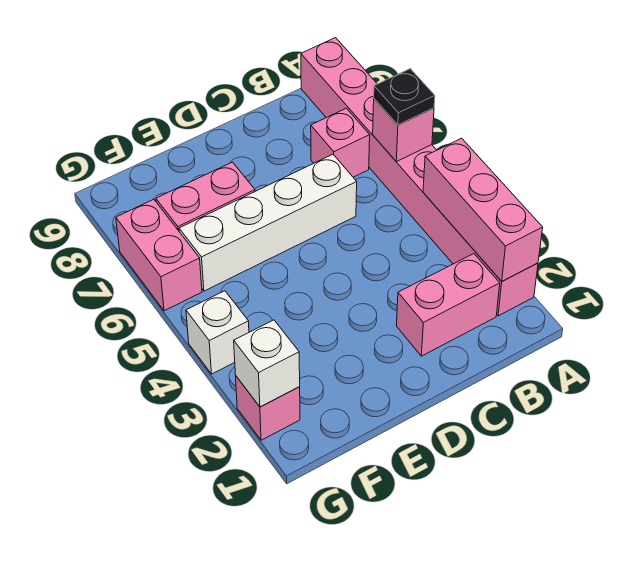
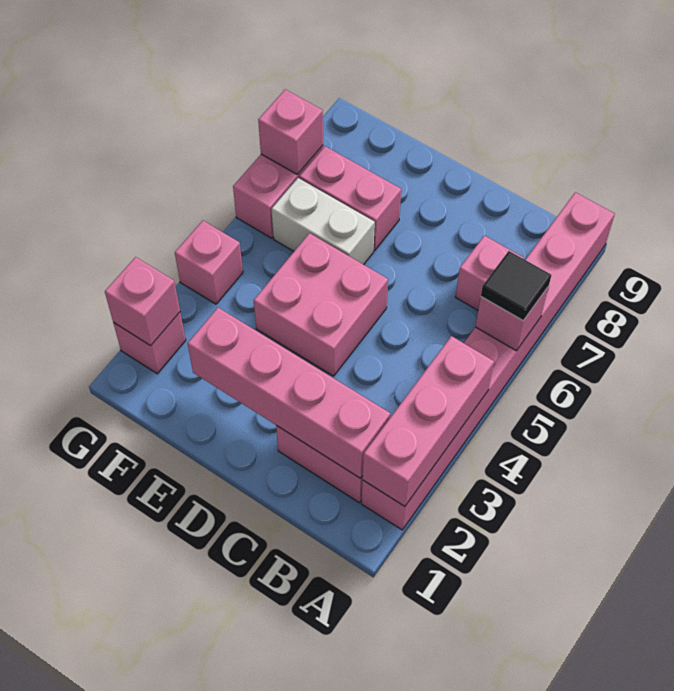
black 1x1 plate [374,69,435,125] -> black 1x1 tile [481,251,551,320]
none -> pink 1x4 brick [188,308,390,478]
white 1x4 brick [179,154,357,291] -> white 1x2 brick [272,178,375,265]
none -> pink 2x2 brick [254,233,388,376]
white 1x1 brick [234,320,300,407] -> pink 1x1 brick [105,257,180,346]
white 1x1 brick [186,291,249,374] -> pink 1x1 brick [175,221,243,304]
none -> pink 1x1 brick [258,89,323,175]

